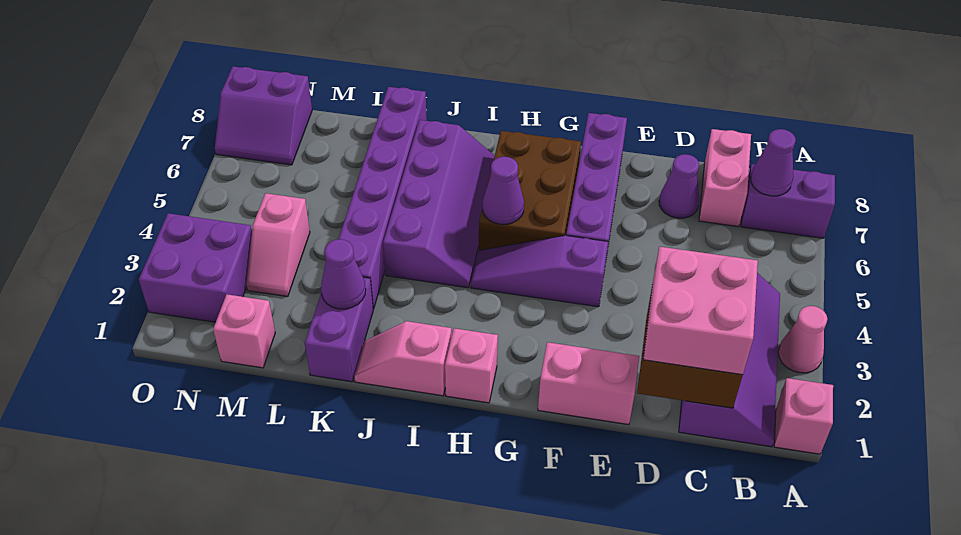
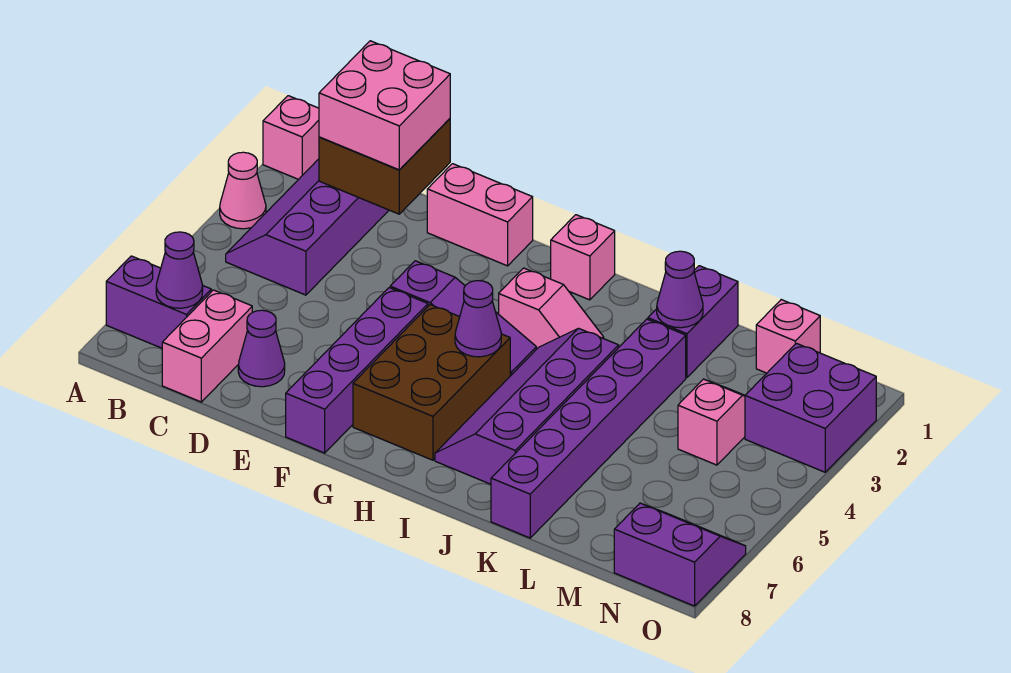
pink 1x2 slope [354,321,452,396] -> pink 1x2 slope moved to [499,268,604,349]

